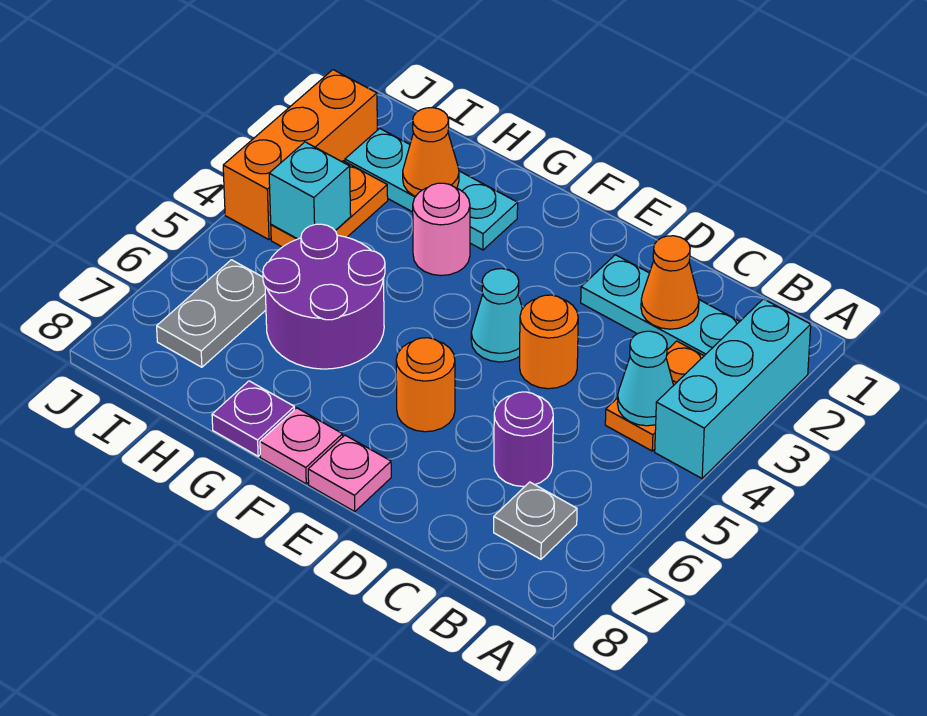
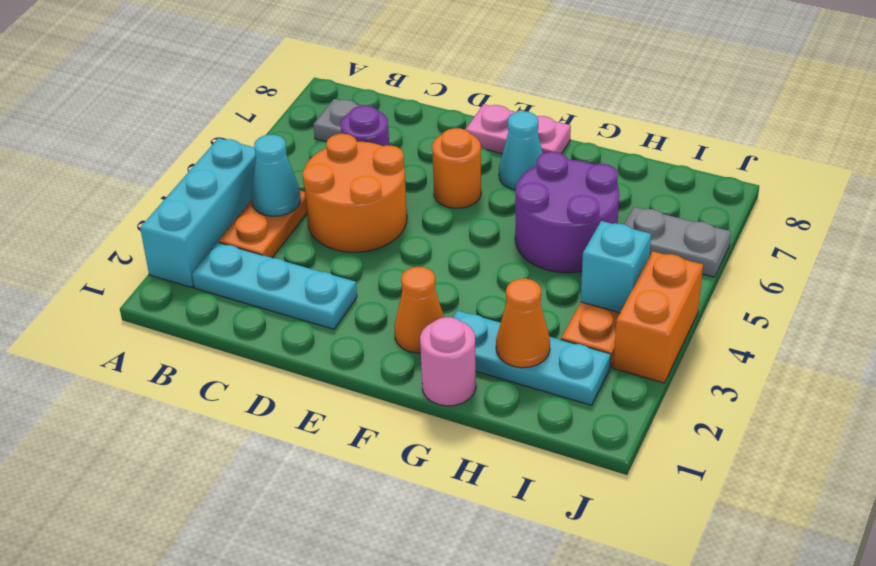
orange 1x1 cone [641,236,699,329] -> orange 1x1 cone moved to [394,267,444,353]
orange 1x1 round brick [520,295,578,389] -> orange 2x2 round brick [303,134,407,252]
cyan 1x1 cone [471,269,522,362] -> cyan 1x1 cone moved to [499,111,543,190]
pink 1x1 round brick [413,183,470,276] -> pink 1x1 round brick moved to [420,317,476,406]
purple 1x1 plate [212,381,295,456] -> none
grey 1x2 plate [157,260,266,367] -> grey 1x2 plate turned to [624,207,731,277]
orange 1x3 brick [223,70,377,240] -> orange 1x2 brick [613,251,703,383]

